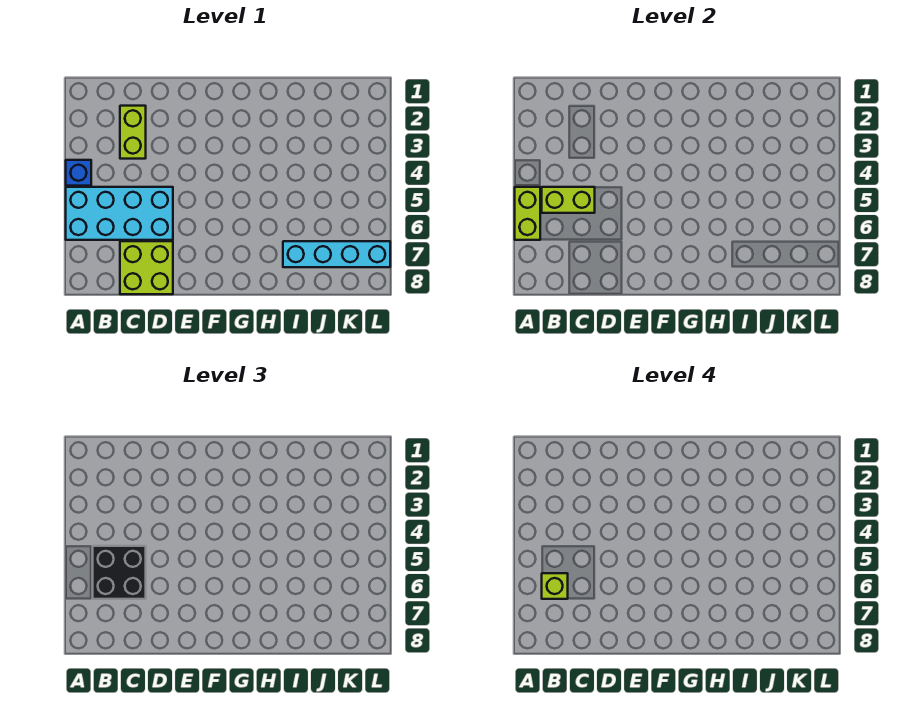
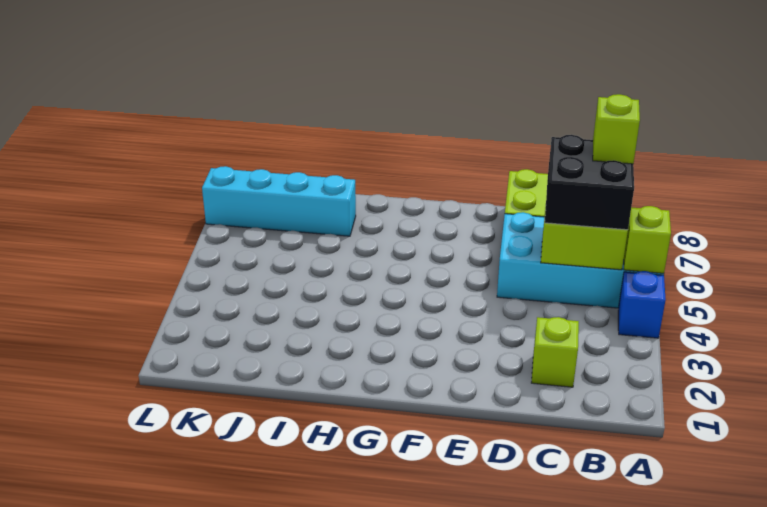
lime 1x2 brick [515,187,540,240] -> lime 1x1 brick [624,206,671,273]
lime 1x2 brick [120,106,146,159] -> lime 1x1 brick [531,317,579,387]

